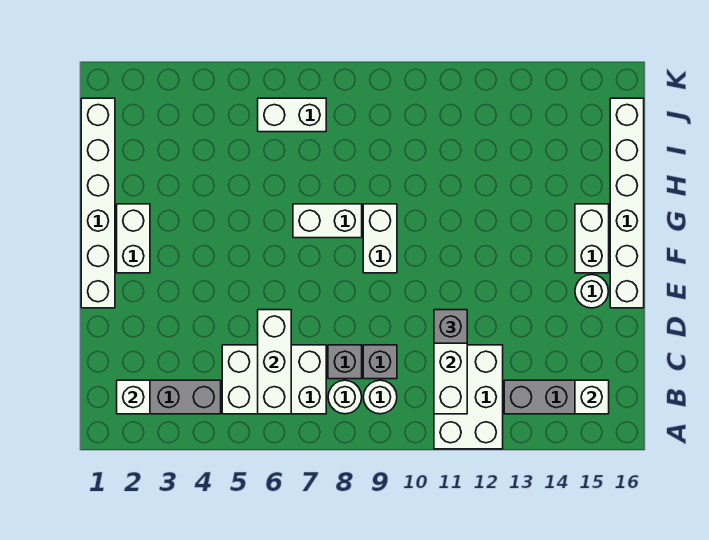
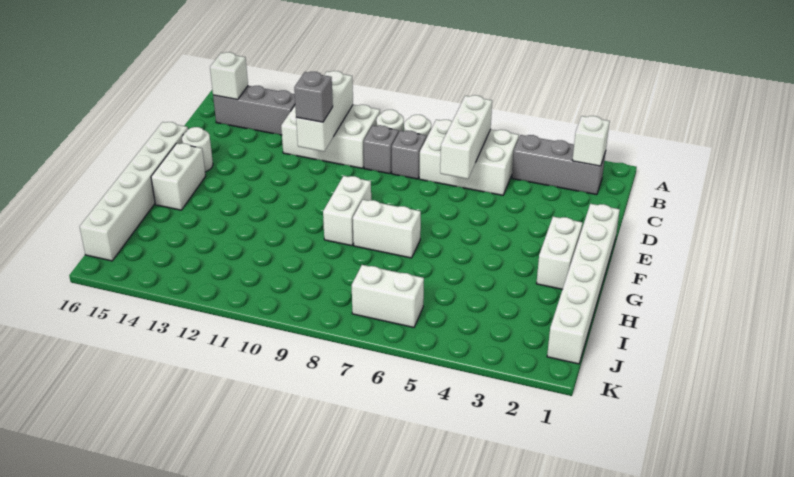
white 2x3 brick [434,345,503,449] -> white 2x3 brick turned to [281,105,380,168]

